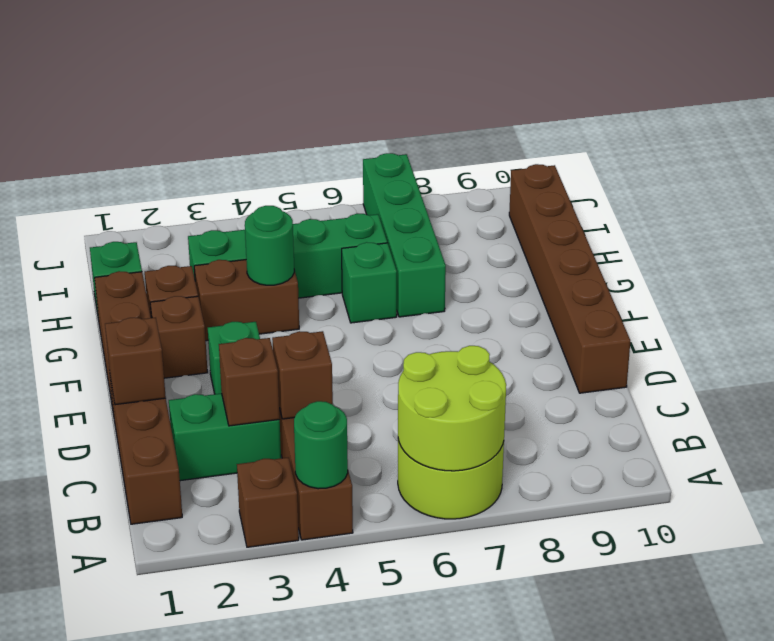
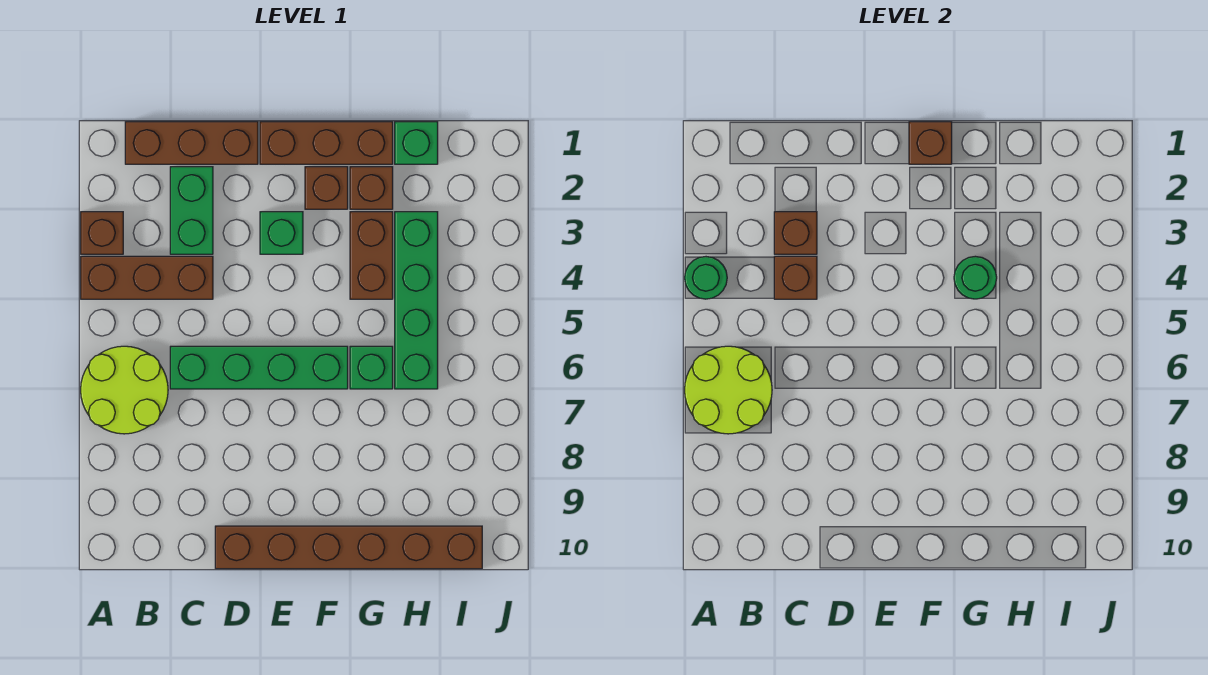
brown 1x1 brick [105,318,166,405] -> brown 1x1 brick moved to [909,122,952,164]
green 1x4 brick [363,153,446,317] -> green 1x4 brick moved to [170,346,348,389]

